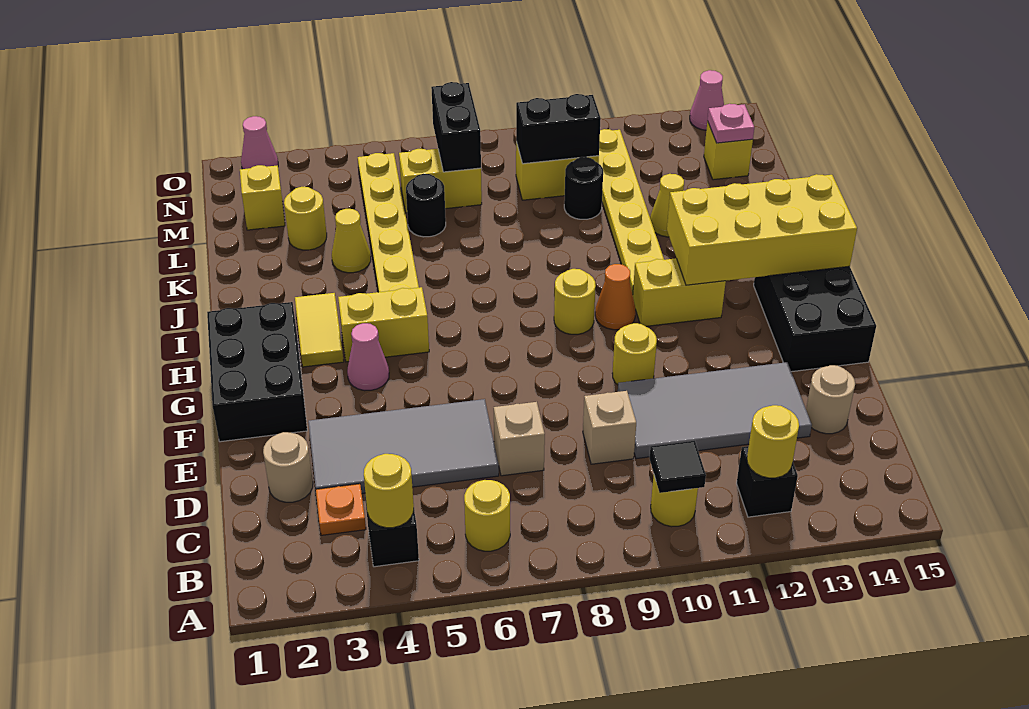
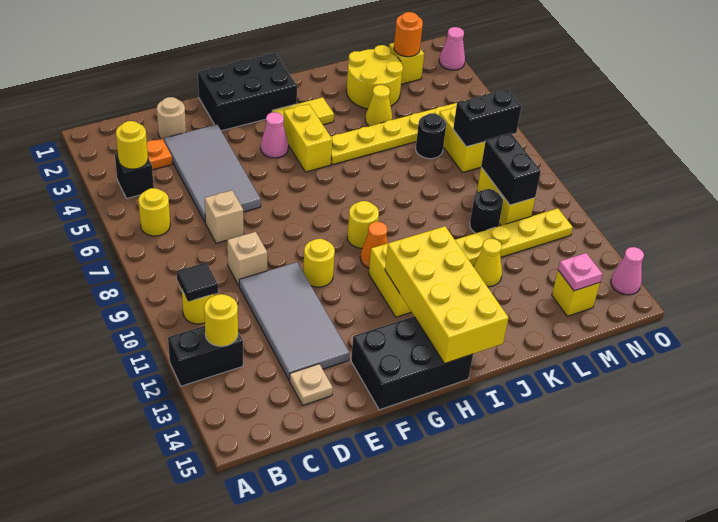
black 1x1 brick [737,446,798,517] -> black 1x2 brick [168,326,243,386]
tan 1x1 round brick [806,365,855,434] -> tan 1x1 plate [290,364,333,405]
yellow 1x1 round brick [284,187,327,250] -> yellow 2x2 round brick [346,45,403,109]
none -> orange 1x1 round brick [394,12,423,57]

